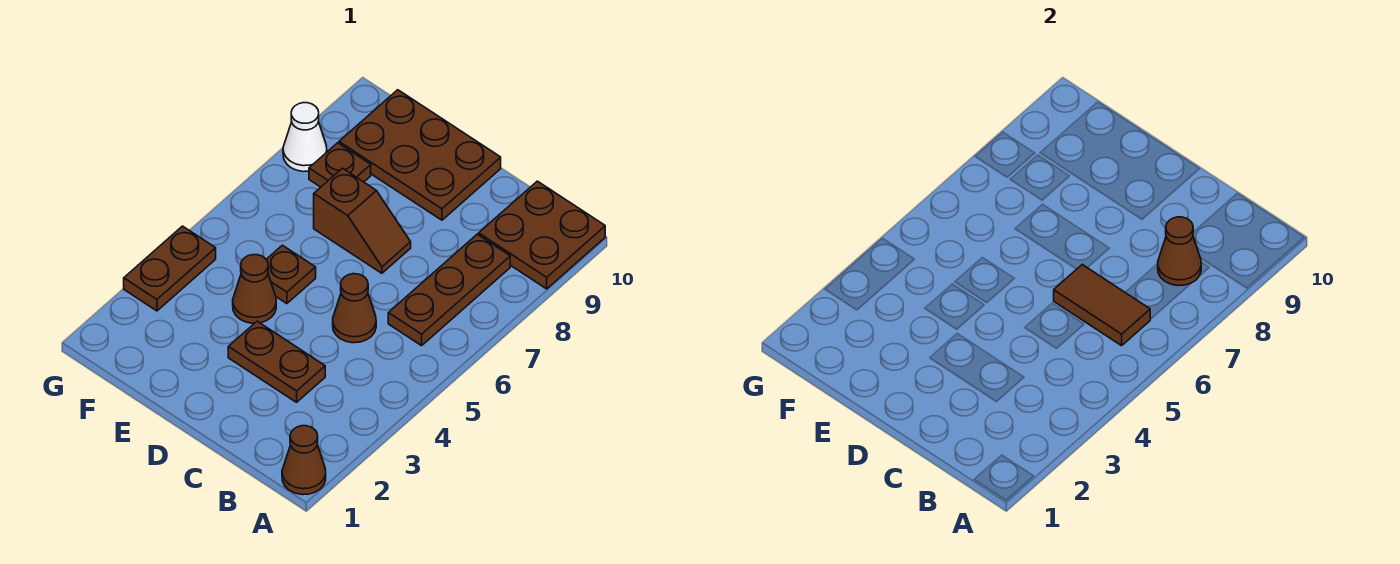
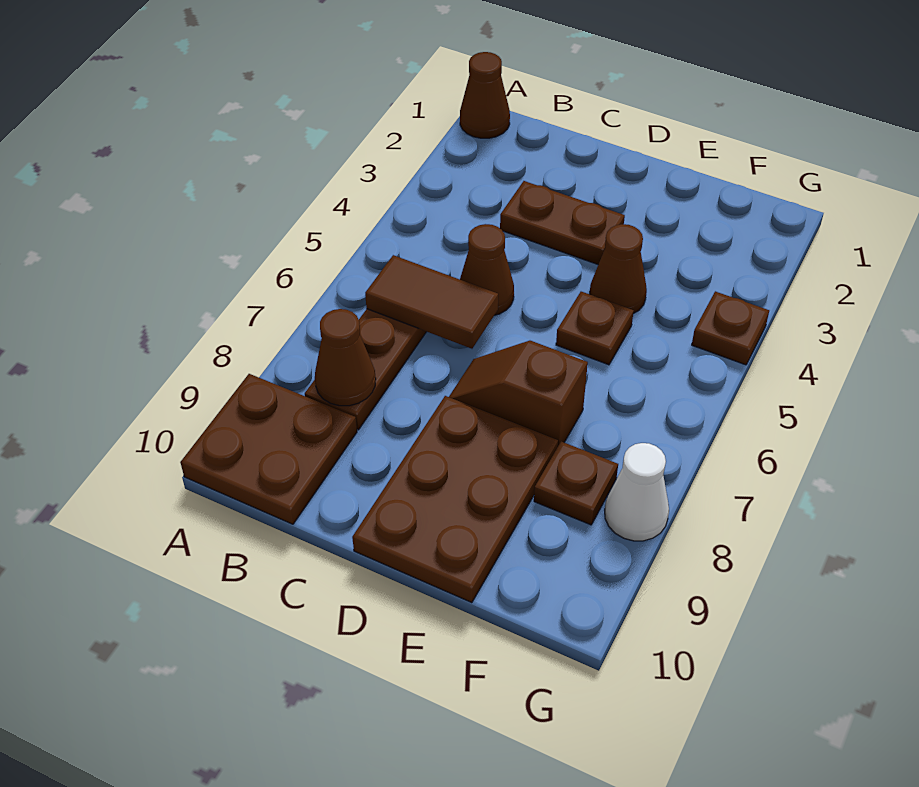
brown 2x3 plate [339,90,501,220] -> brown 2x3 plate turned to [352,396,558,603]
brown 1x2 plate [124,226,216,311] -> brown 1x1 plate [692,291,769,365]

